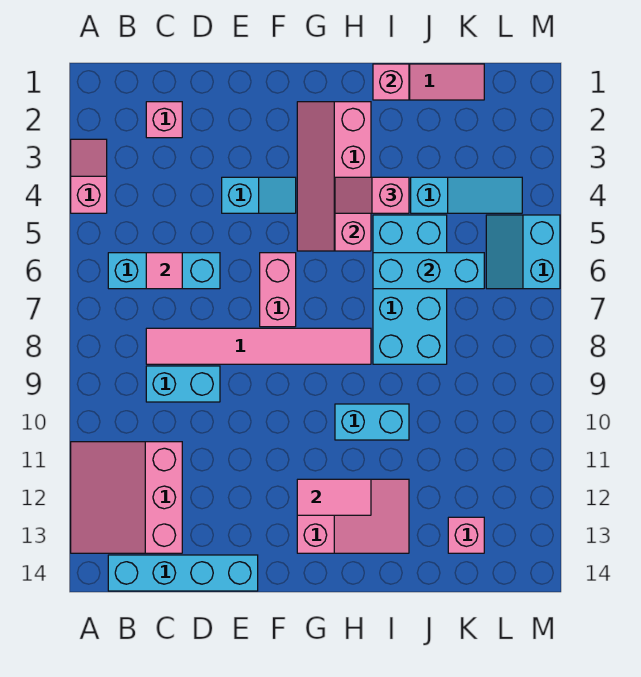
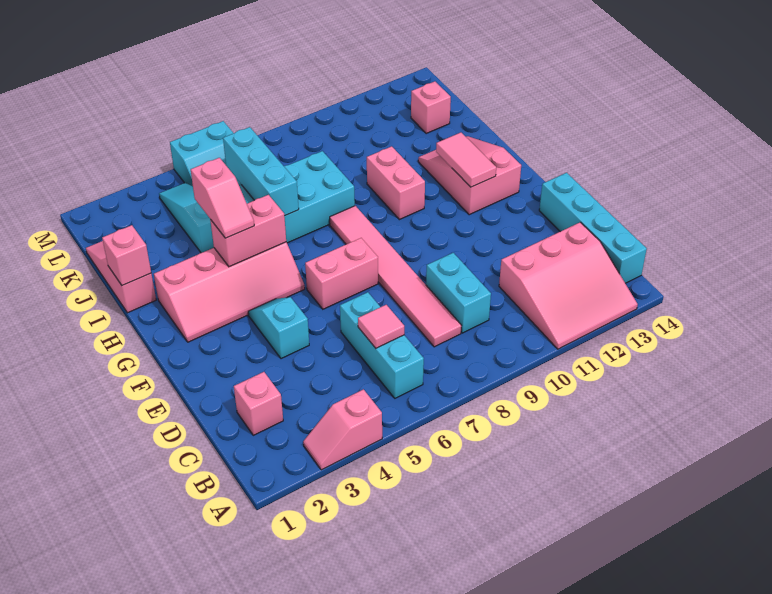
cyan 1x2 brick [335,404,409,440] -> pink 1x2 brick [367,146,425,220]

